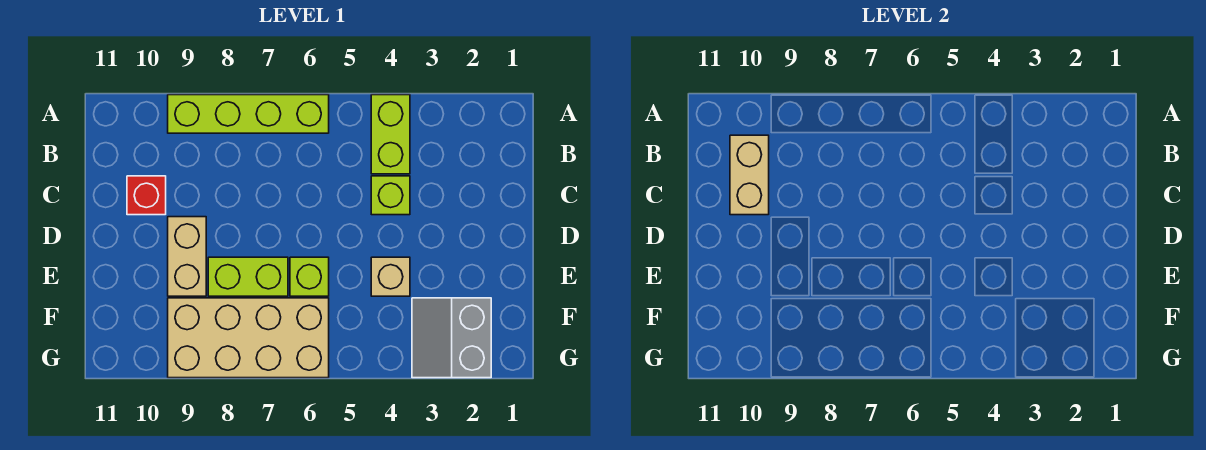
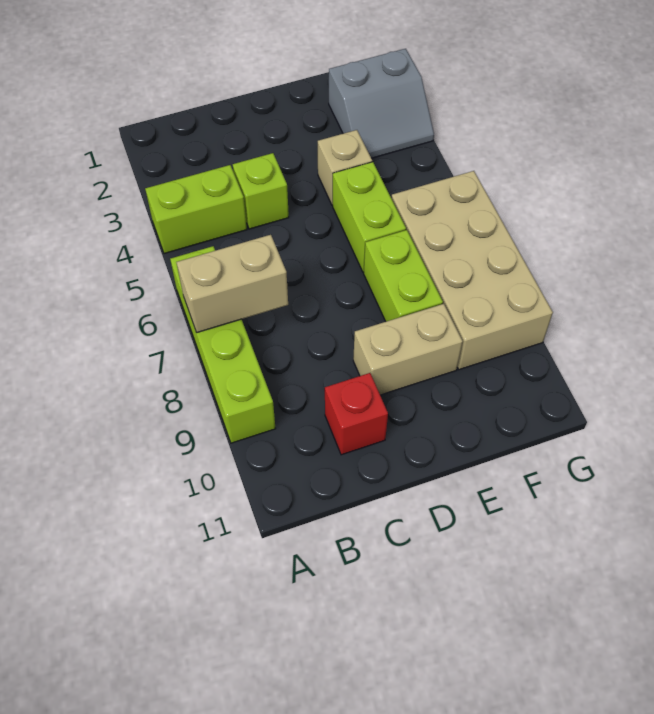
tan 1x2 brick [730,135,769,215] -> tan 1x2 brick moved to [176,235,288,333]
lime 1x1 brick [290,257,329,296] -> lime 1x2 brick [333,162,406,272]

